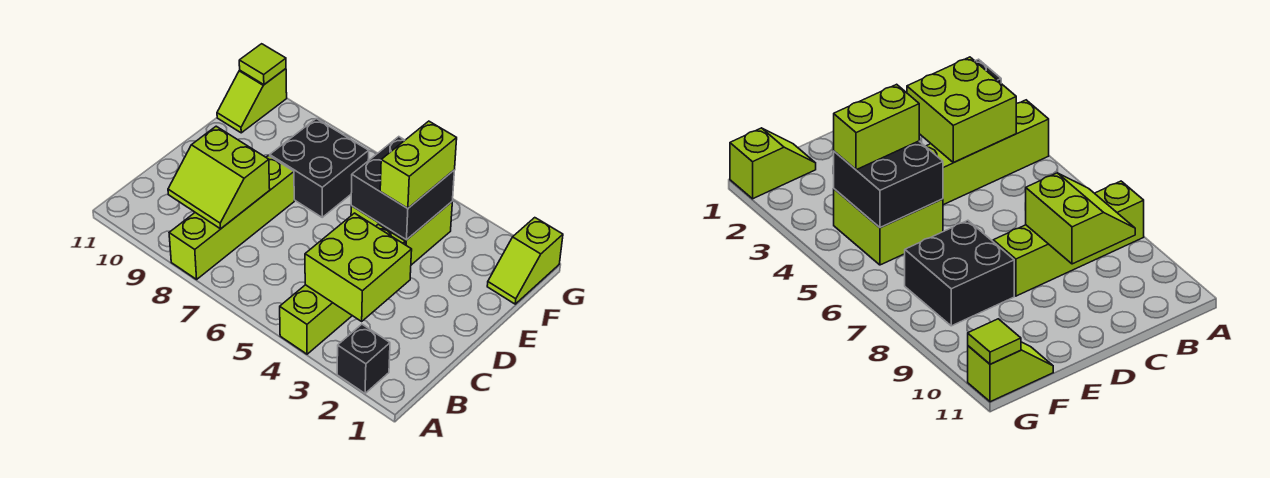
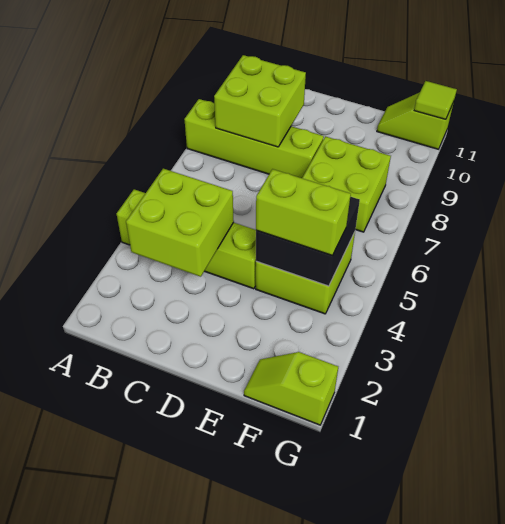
black 1x1 brick [337,324,390,393] -> none
lime 2x2 slope [168,126,270,229] -> lime 2x2 brick [214,55,306,147]
black 2x2 brick [270,119,369,217] -> lime 2x2 brick [302,136,391,232]

